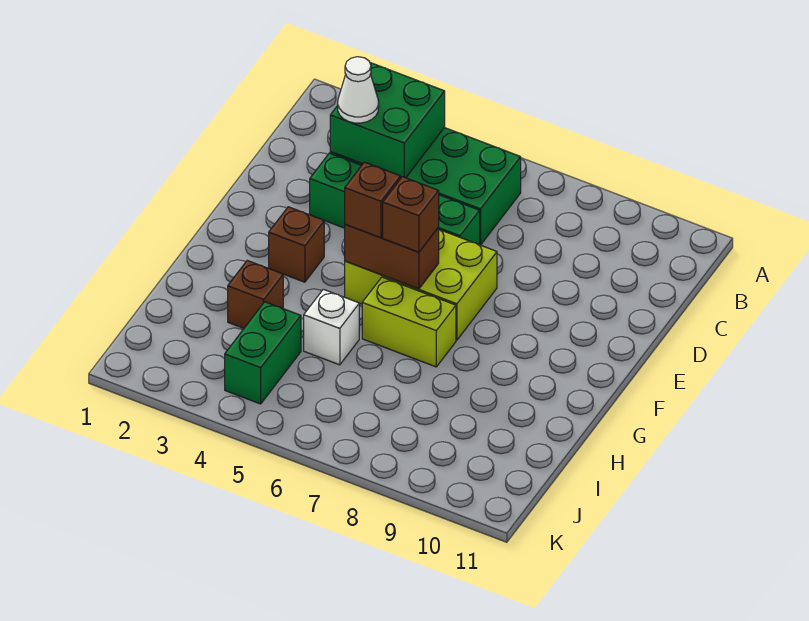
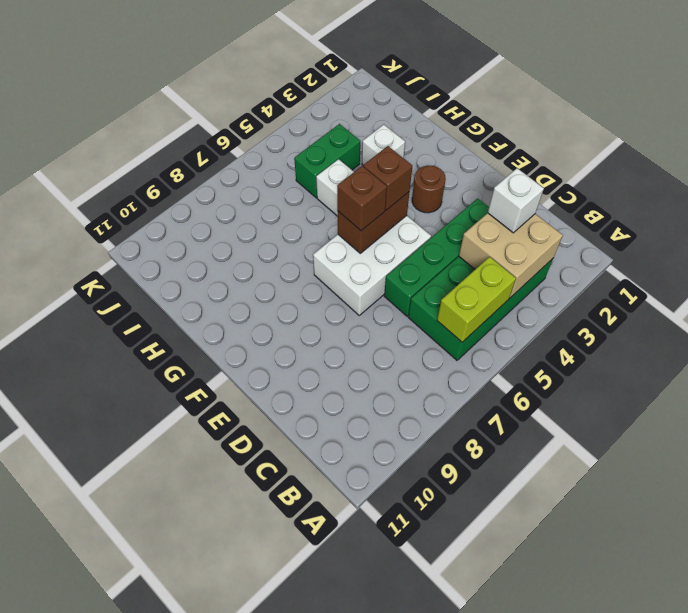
green 2x2 brick [330,63,445,178] -> tan 2x2 brick [459,213,563,298]
white 1x1 cone [338,57,379,123] -> white 1x1 brick [488,168,544,233]
lime 2x3 brick [345,230,497,340] -> white 2x3 brick [313,216,431,315]
brown 1x1 brick [269,207,324,282] -> brown 1x1 round brick [412,165,446,213]
lime 1x2 brick [362,277,456,367] -> lime 1x2 brick moved to [437,257,516,342]
brown 1x1 brick [228,260,283,328] -> white 1x1 brick [362,125,405,165]
green 1x2 brick [225,302,301,404] -> green 1x2 brick turned to [294,124,360,198]

